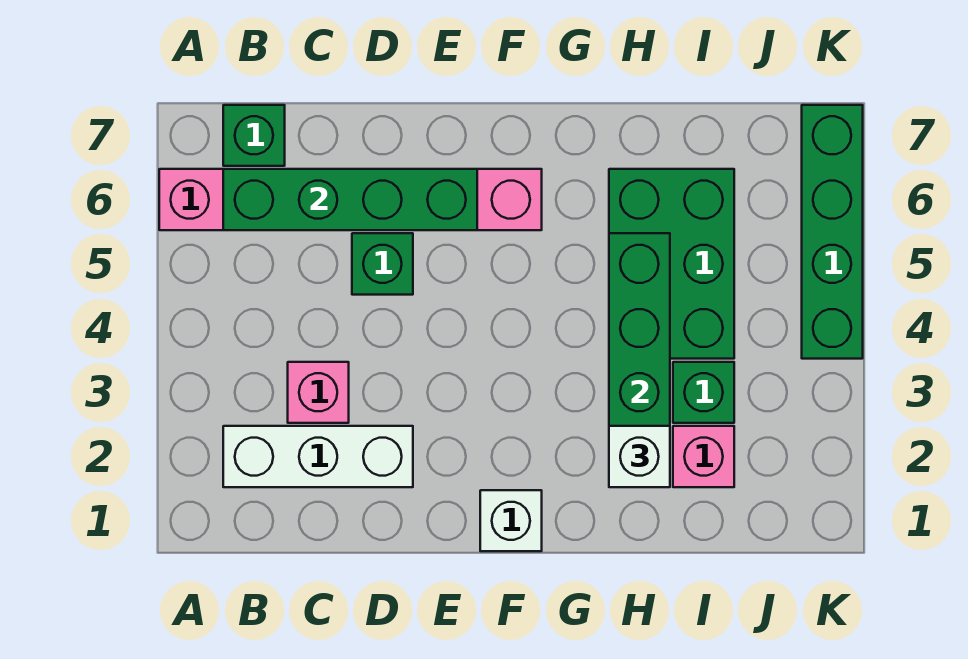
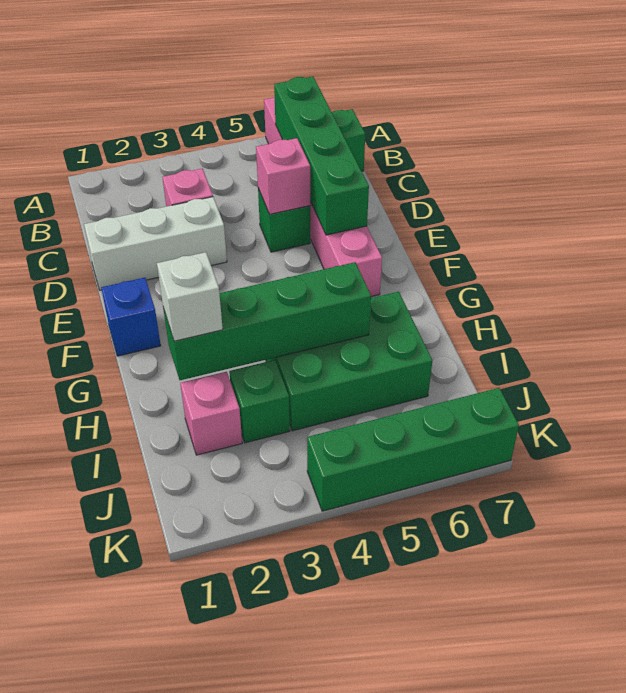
white 1x3 brick [223,426,413,487] -> white 1x3 brick turned to [84,197,227,290]
none -> pink 1x1 brick [256,138,310,214]
white 1x1 brick [480,490,542,551] -> blue 1x1 brick [101,278,161,356]

